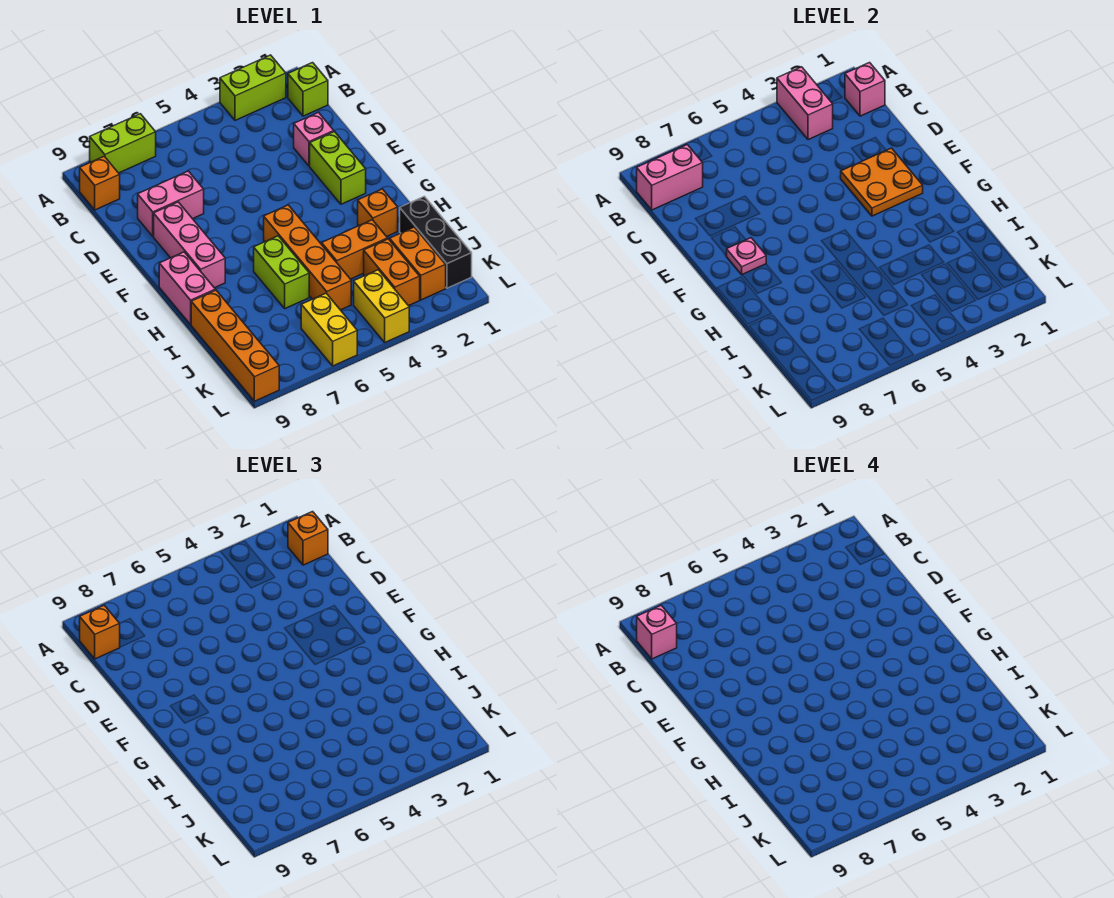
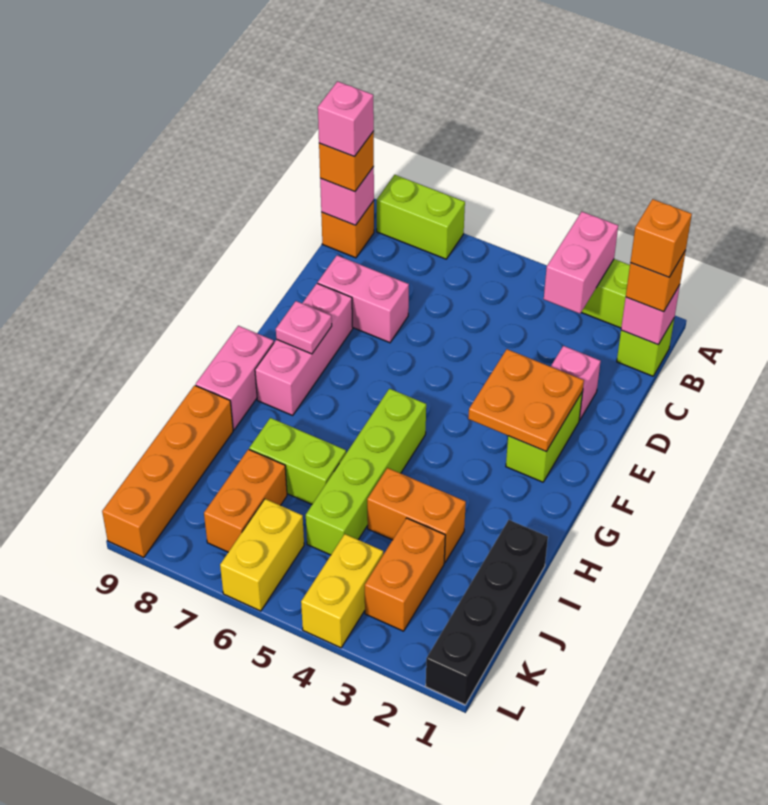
pink 1x2 brick [637,145,703,210] -> pink 1x1 brick [320,167,374,225]
orange 1x4 brick [264,205,351,310] -> lime 1x4 brick [306,389,426,555]
orange 1x1 brick [358,189,398,237] -> orange 1x1 brick moved to [630,199,692,277]
lime 1x2 brick [254,236,309,309] -> lime 1x2 brick turned to [249,418,346,504]
black 1x3 brick [400,196,472,288] -> black 1x4 brick [426,520,548,705]
orange 1x2 brick [390,227,446,300] -> orange 1x2 brick moved to [204,449,287,552]

